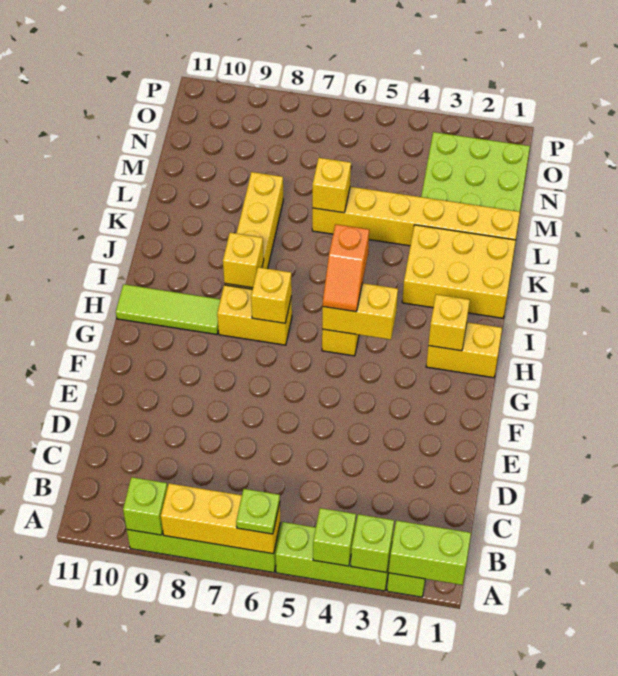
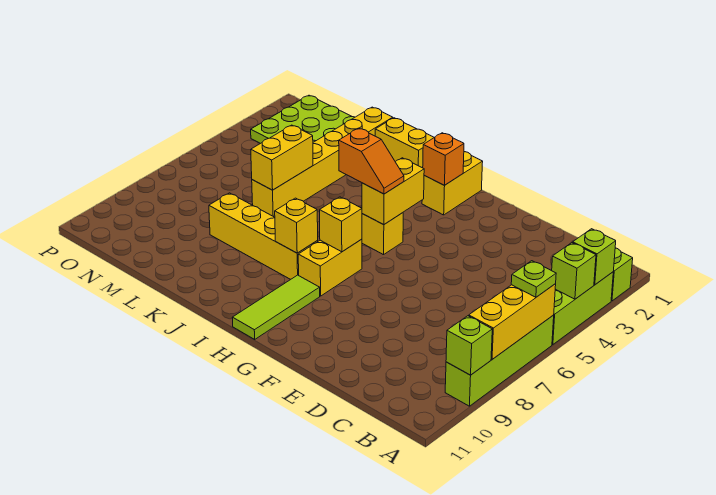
lime 1x2 brick [389,521,471,585] -> none
yellow 1x1 brick [428,294,470,351] -> orange 1x1 brick [423,133,464,185]
yellow 2x3 brick [402,225,516,318] -> yellow 1x2 brick [375,118,434,168]
yellow 1x1 brick [312,158,351,213] -> yellow 1x2 brick [251,125,313,190]

